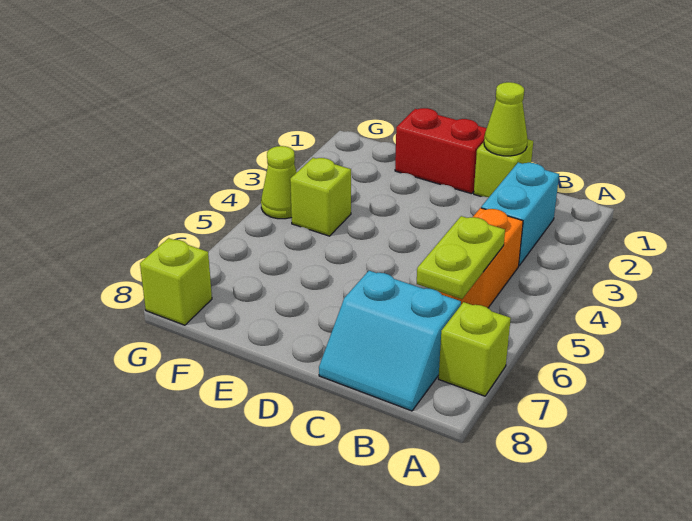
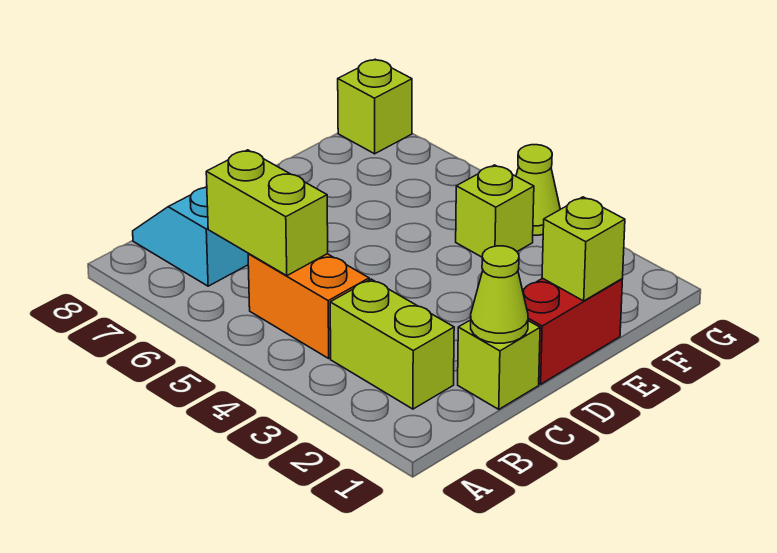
lime 1x1 brick [439,302,511,396] -> lime 1x1 brick moved to [542,197,625,301]
cyan 1x2 brick [481,162,559,266] -> lime 1x2 brick [330,279,454,409]
lime 1x2 plate [417,216,505,299] -> lime 1x2 brick [206,150,328,276]

